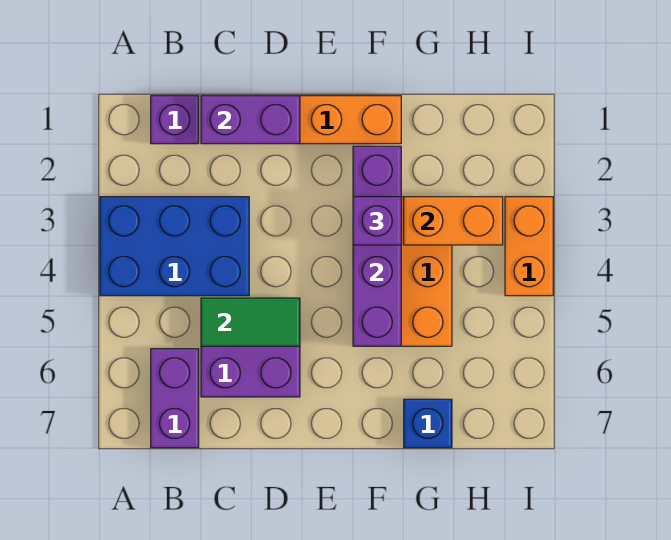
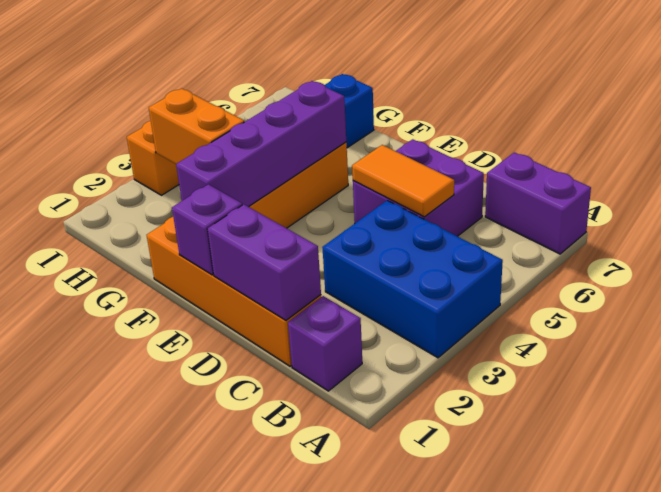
purple 1x2 brick [151,349,199,448] -> purple 1x2 brick turned to [485,152,591,254]
green 1x2 tile [201,298,300,346] -> orange 1x2 tile [352,145,454,217]
purple 1x1 brick [353,197,401,245] -> purple 1x1 brick moved to [172,184,242,275]

